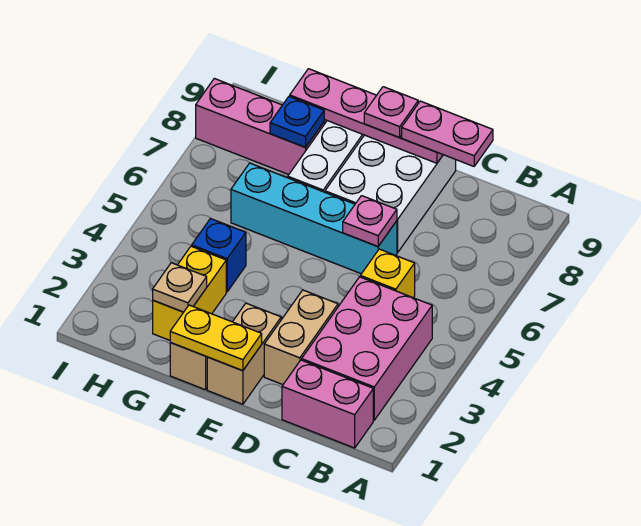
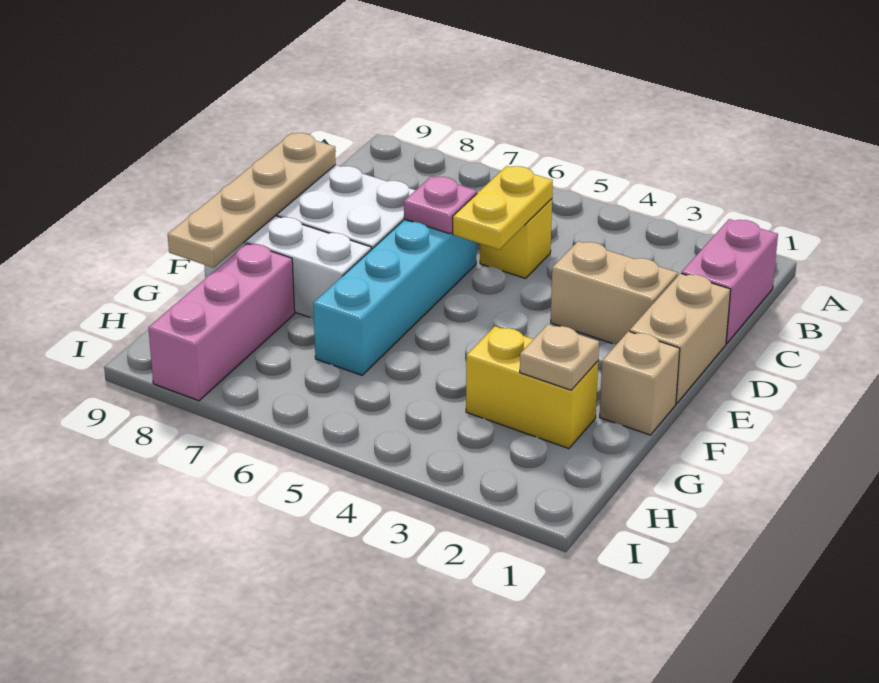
pink 2x3 brick [302,277,432,420] -> none
pink 1x2 plate [402,101,493,166] -> none
pink 1x4 plate [290,69,443,163] -> tan 1x4 plate [168,133,336,268]
tan 1x2 brick [207,303,281,404] -> tan 1x2 brick turned to [630,273,731,404]
yellow 1x2 plate [170,305,262,371] -> yellow 1x2 plate moved to [453,166,553,250]
pink 1x1 plate [364,87,418,137] -> none
blue 1x1 brick [192,218,246,292] -> none
blue 1x1 plate [270,96,324,147] -> none

